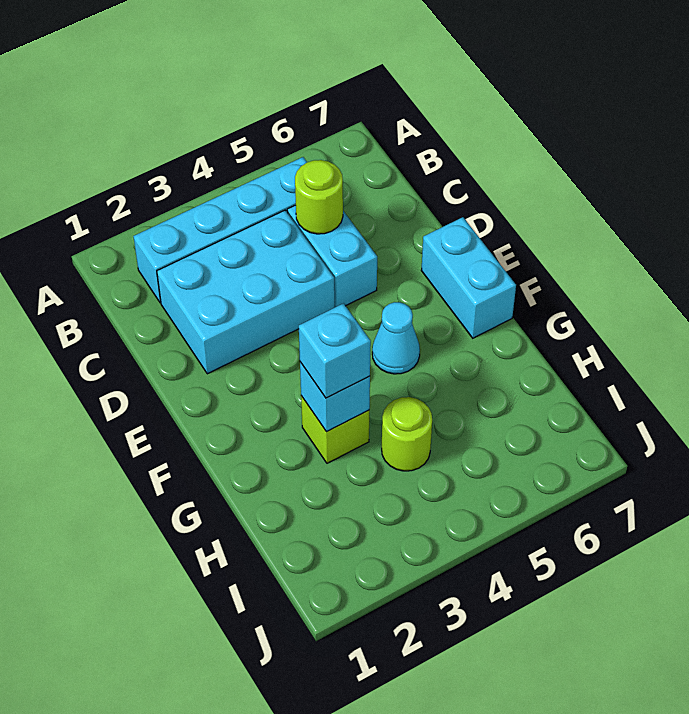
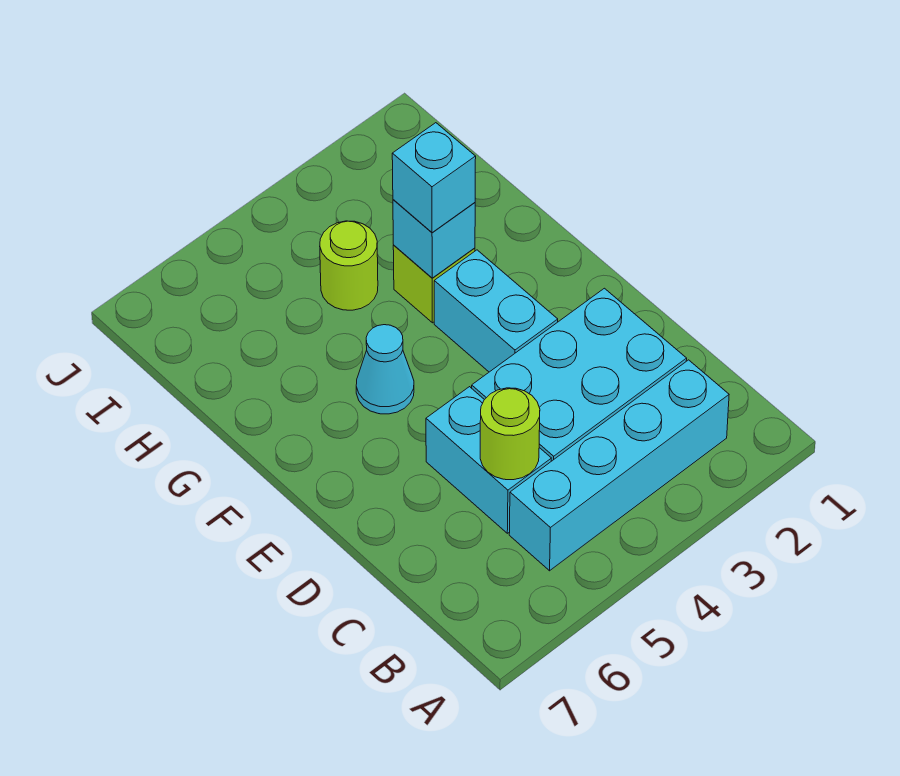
cyan 1x2 brick [421,217,516,338] -> cyan 1x2 brick moved to [434,250,558,372]

